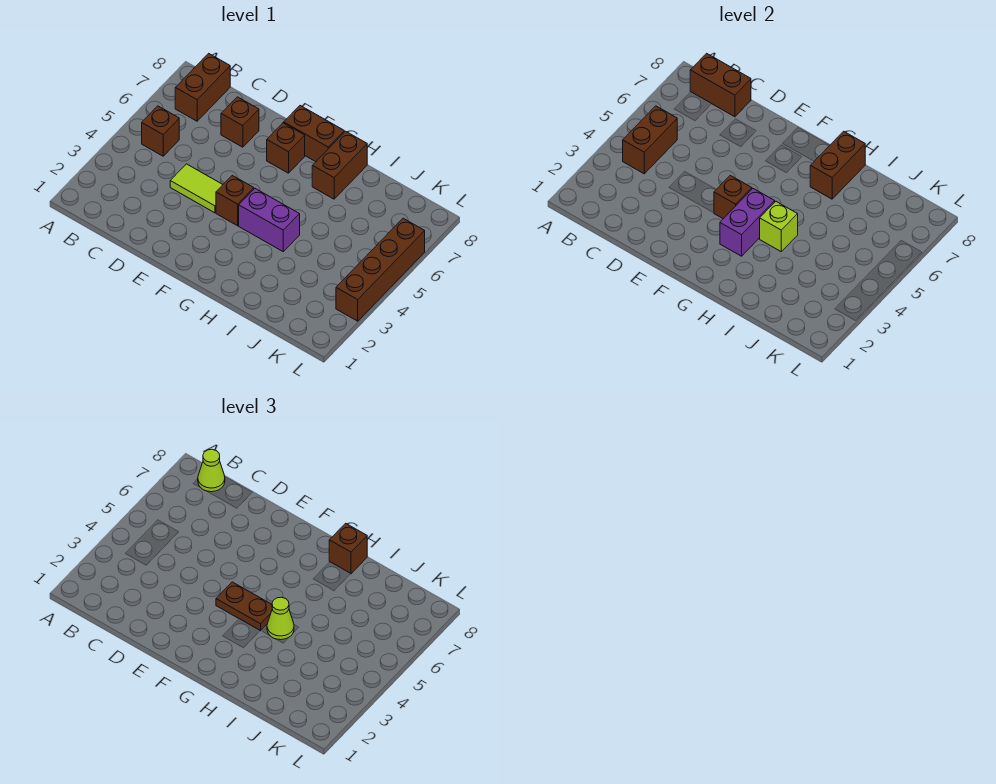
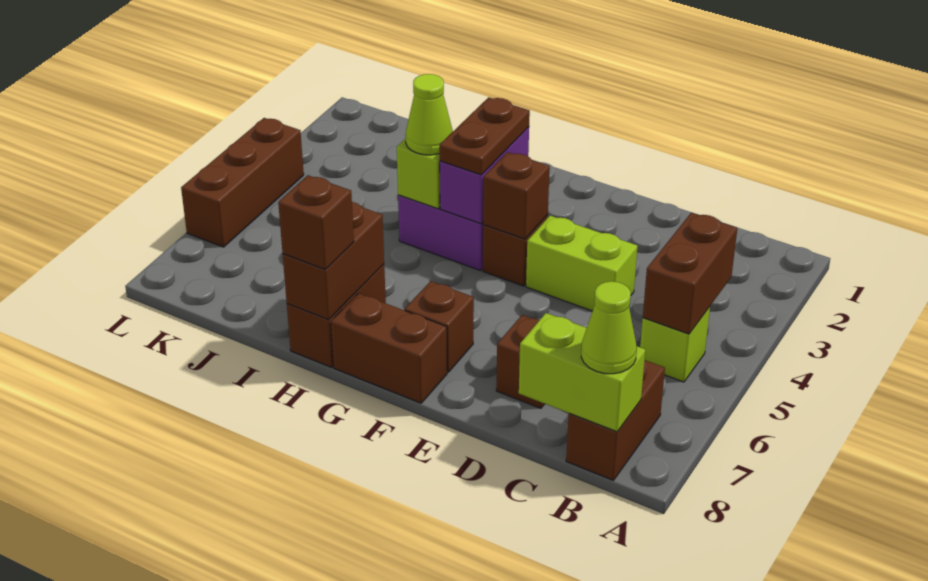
brown 1x1 brick [142,106,179,156] -> lime 1x1 brick [640,307,710,382]
brown 1x2 brick [690,53,751,117] -> lime 1x2 brick [519,313,645,432]
lime 1x2 tile [170,164,223,213] -> lime 1x2 brick [526,216,637,311]
brown 1x2 plate [216,582,272,631] -> brown 1x2 plate turned to [440,97,530,175]
brown 1x4 brick [336,218,425,321] -> brown 1x3 brick [181,118,304,247]

